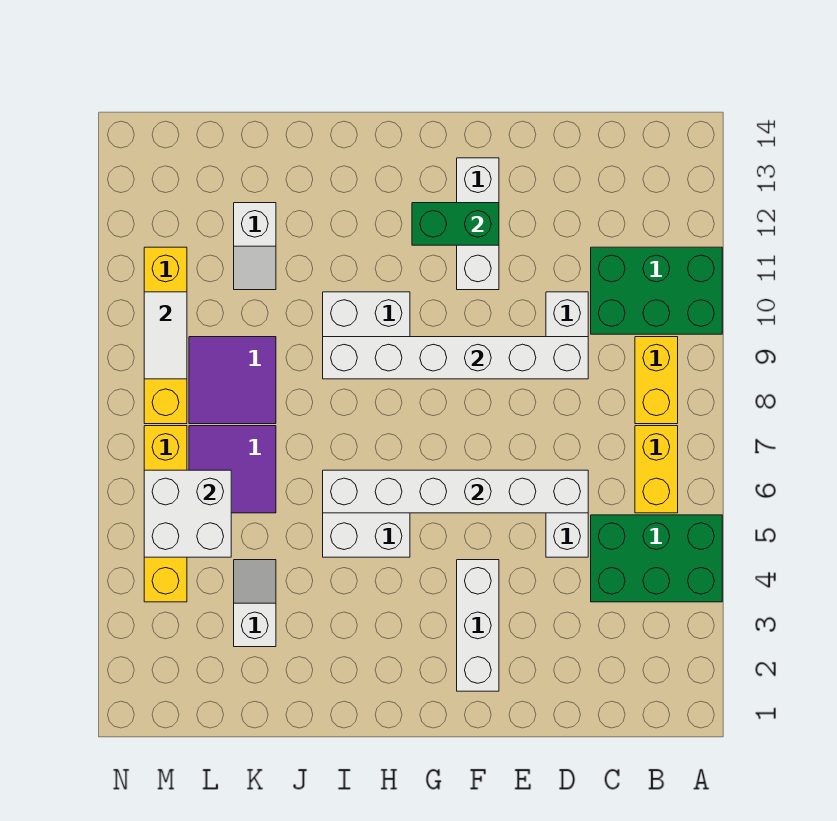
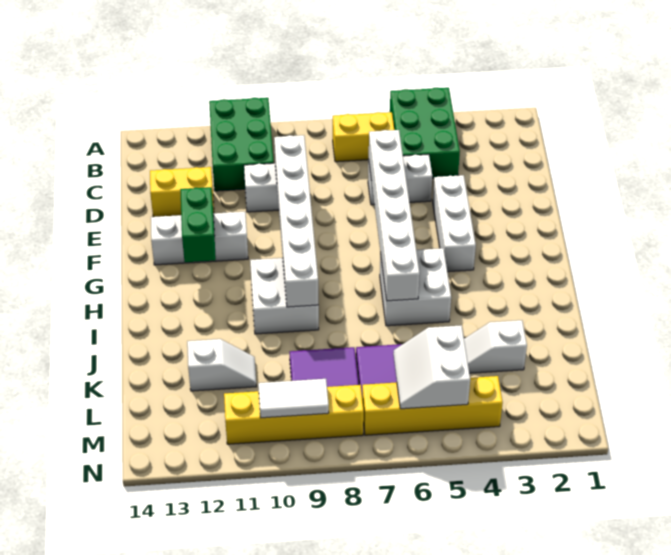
yellow 1x2 brick [635,337,678,424] -> yellow 1x2 brick moved to [150,167,214,217]
white 1x3 brick [457,560,499,691] -> white 1x3 brick turned to [433,175,476,272]
white 2x2 brick [144,470,231,557] -> white 2x2 slope [393,325,470,409]

